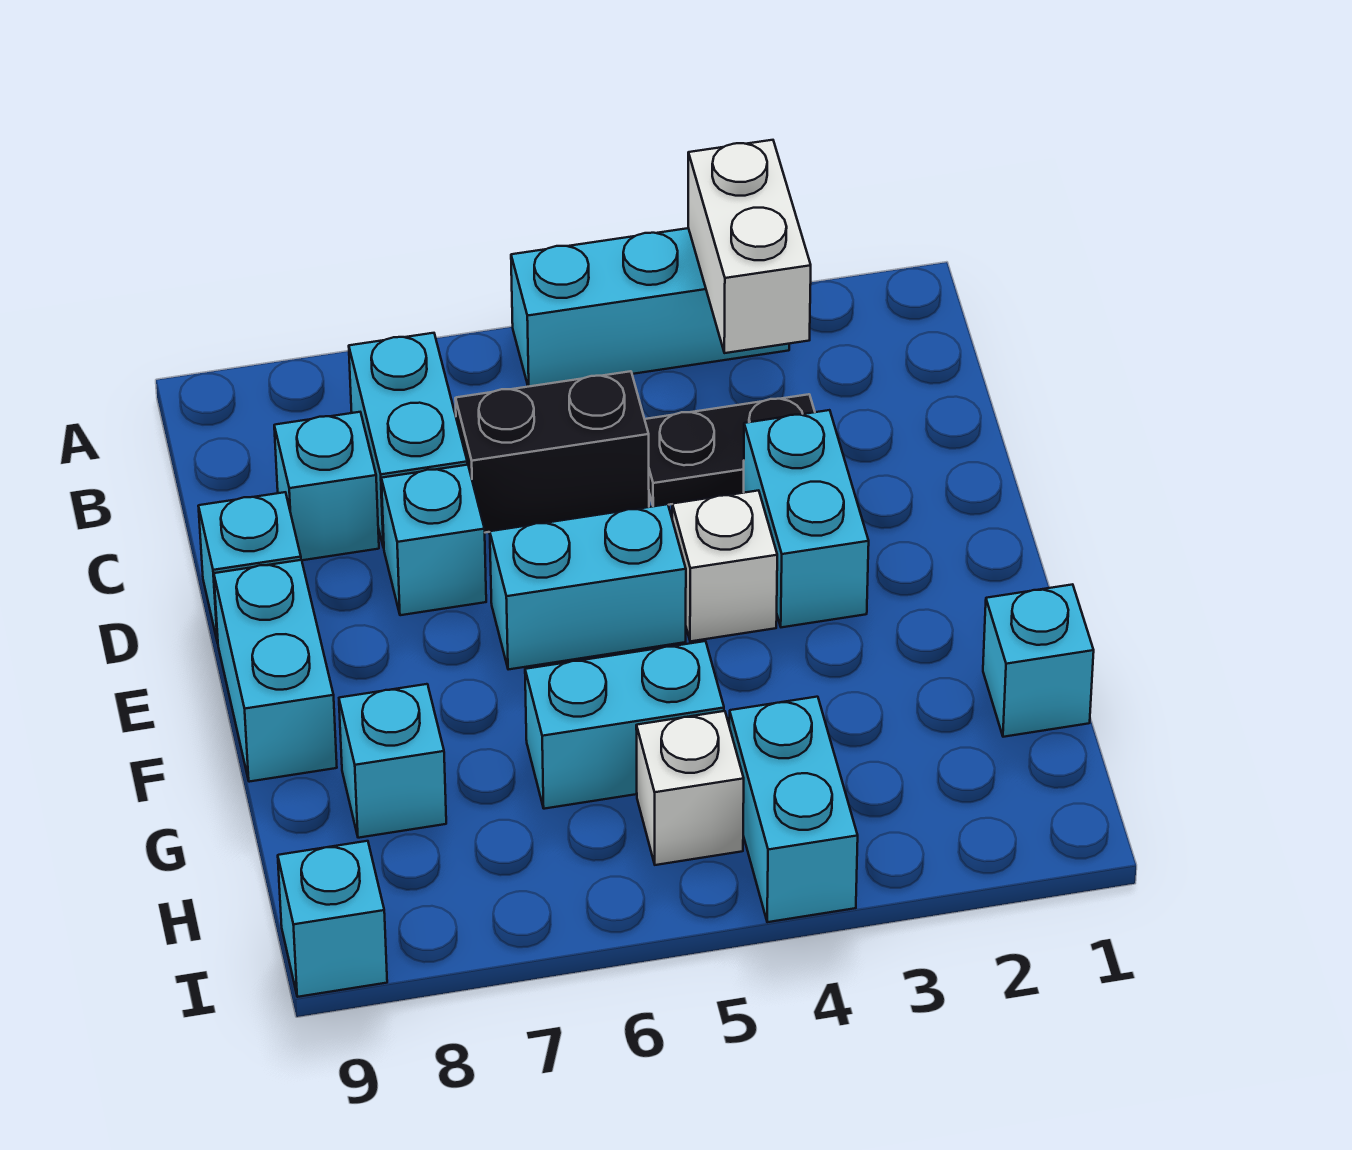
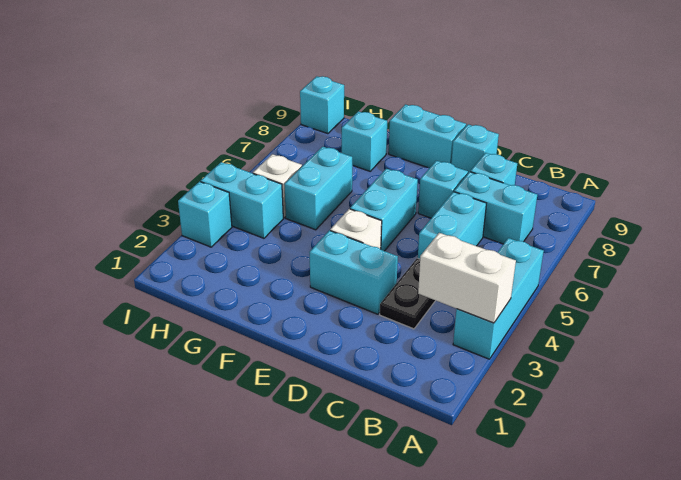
black 1x2 brick [455,371,649,533] -> cyan 1x2 brick [418,192,486,259]
cyan 1x1 brick [983,584,1094,737] -> cyan 1x1 brick moved to [178,182,232,247]

